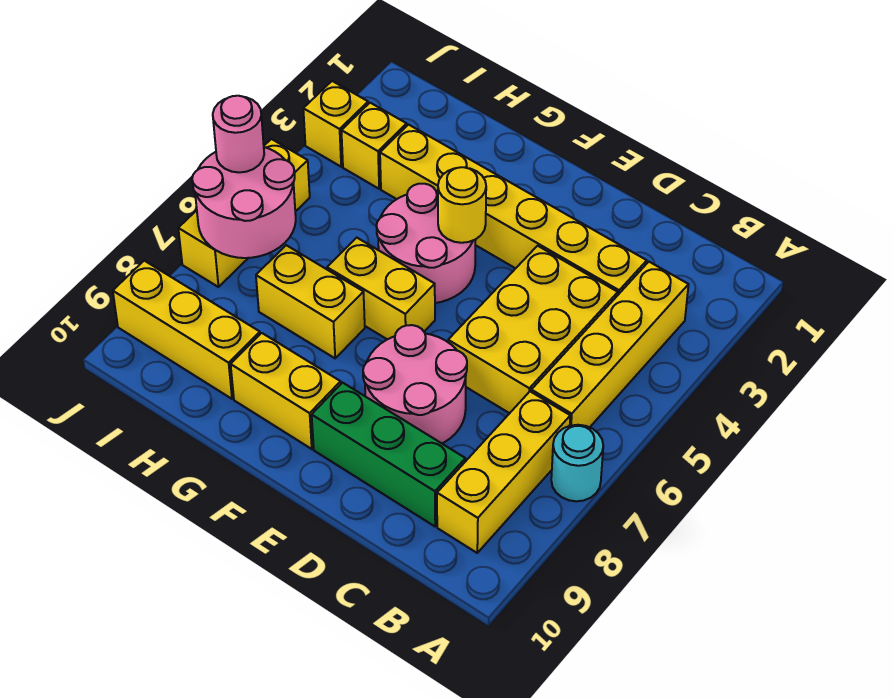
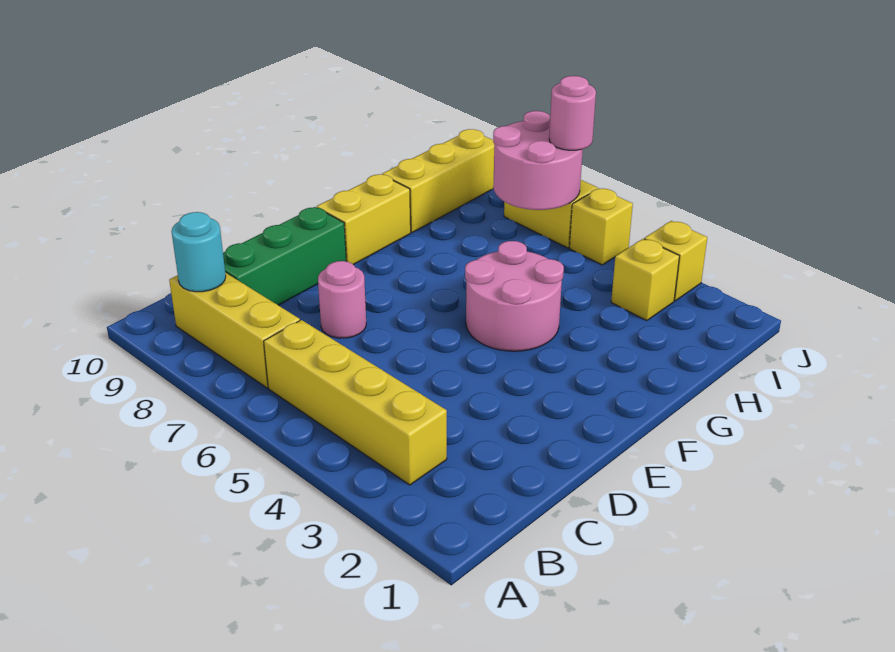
cyan 1x1 round brick [551,425,603,501] -> cyan 1x1 round brick moved to [171,212,226,292]
yellow 1x6 brick [380,125,647,295] -> none
yellow 2x3 brick [448,246,618,413] -> none
pink 2x2 round brick [363,325,467,443] -> pink 1x1 round brick [318,261,366,338]
yellow 1x1 round brick [438,167,486,243] -> none
yellow 1x2 brick [327,238,435,339] -> none
yellow 1x2 brick [256,245,365,358] -> none

